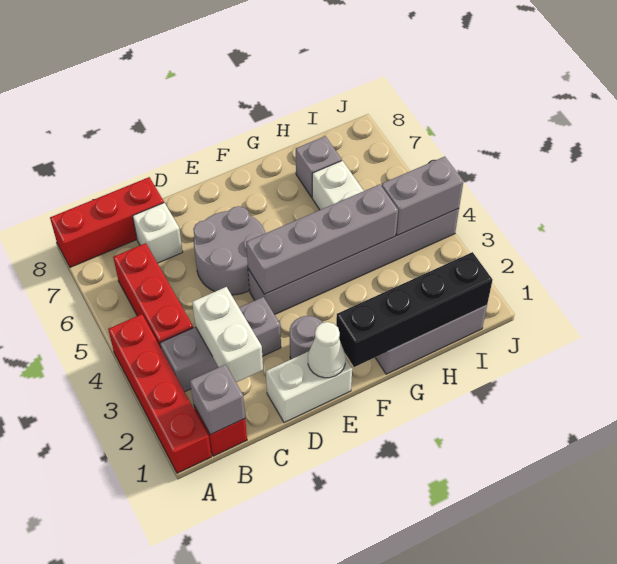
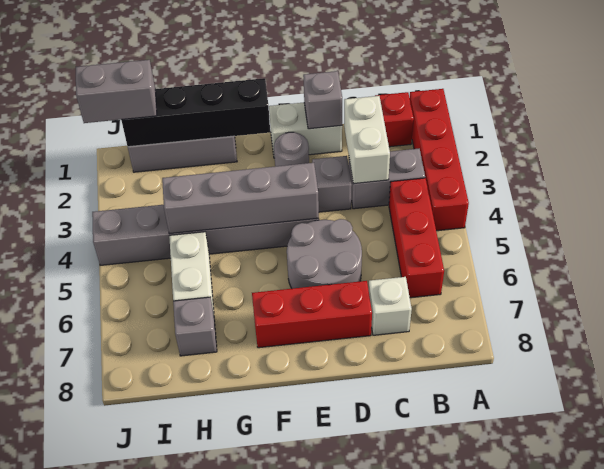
red 1x3 brick [50,177,164,267] -> red 1x3 brick moved to [252,281,372,348]
grey 1x1 brick [190,365,245,435] -> grey 1x1 brick moved to [303,71,342,129]
white 1x1 cone [308,322,346,378] -> none
grey 1x2 brick [382,157,464,235] -> grey 1x2 brick moved to [76,60,157,123]

